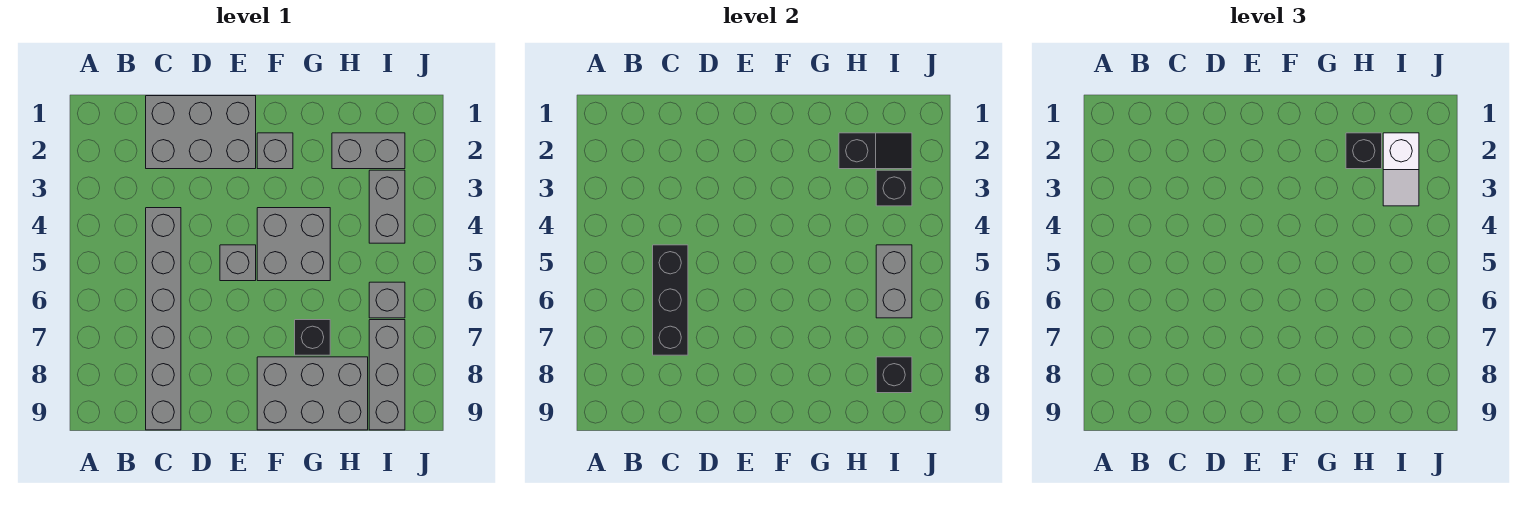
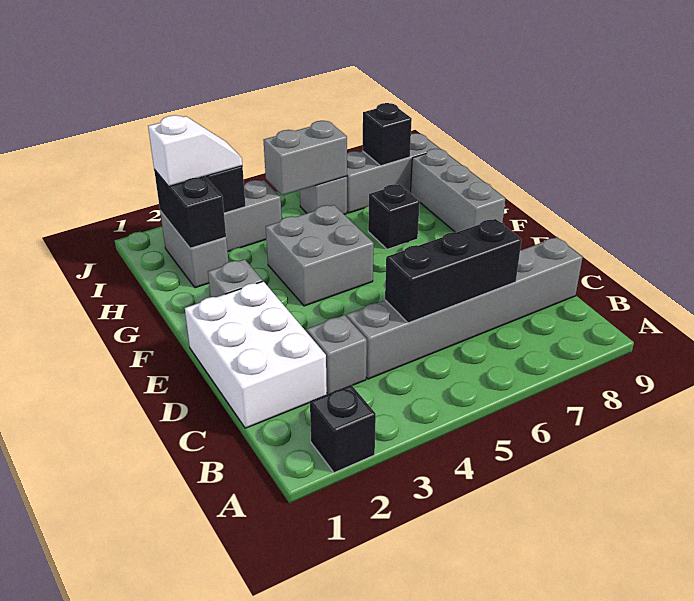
grey 2x3 brick [146,96,256,169] -> white 2x3 brick [185,281,327,428]
grey 1x1 brick [220,245,256,281] -> grey 1x1 brick moved to [306,315,367,394]
grey 2x3 brick [257,357,368,430] -> grey 1x3 brick [411,149,505,233]
black 1x2 slope [839,133,912,169] -> black 1x2 brick [154,170,226,248]
black 1x1 brick [1346,133,1382,169] -> black 1x1 brick moved to [310,385,376,473]

